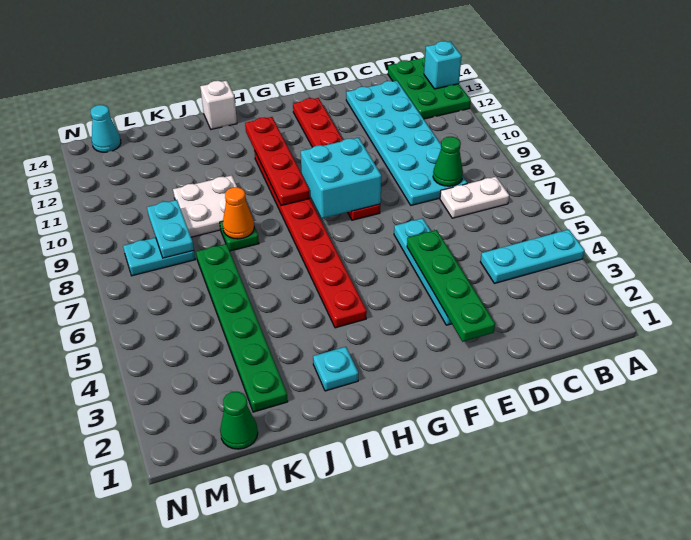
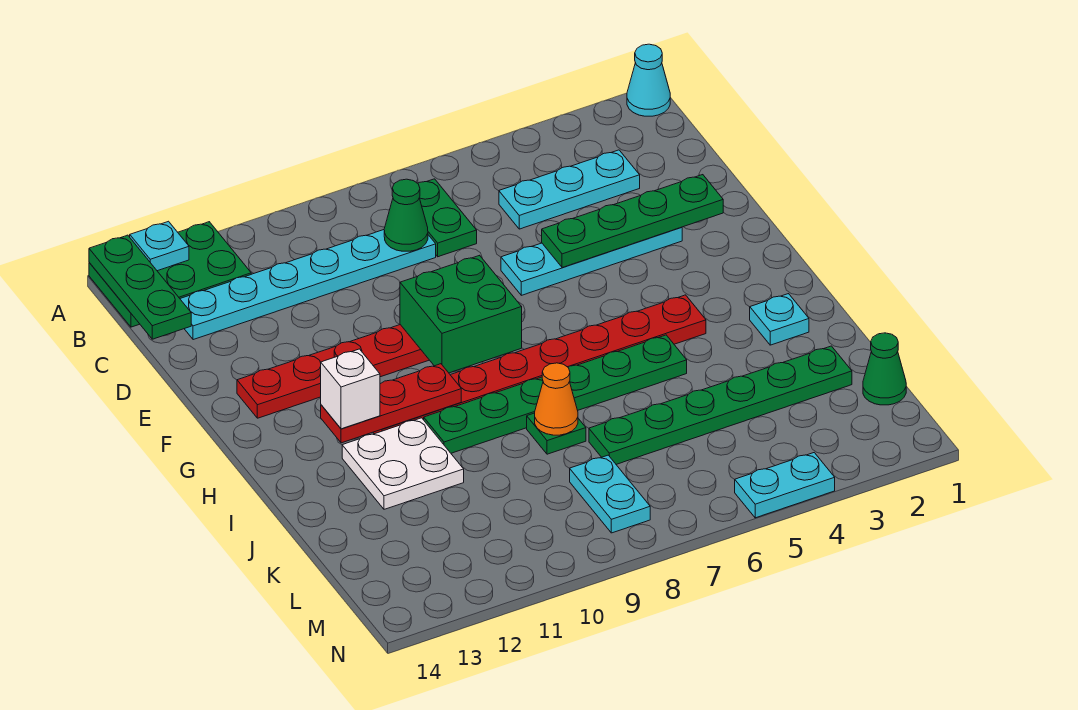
cyan 1x3 plate [480,230,585,283] -> cyan 1x3 plate turned to [499,150,640,229]
cyan 1x1 brick [424,41,462,89] -> cyan 1x1 plate [130,221,189,271]
none -> green 1x3 plate [89,235,191,339]
white 1x2 plate [440,177,509,218] -> green 1x2 plate [418,179,477,257]
cyan 2x6 plate [346,81,467,205] -> cyan 1x6 plate [180,230,436,340]
cyan 2x2 brick [301,138,381,218] -> green 2x2 brick [400,255,522,373]
red 1x4 plate [245,117,310,206] -> red 1x3 plate [321,364,461,443]
none -> green 1x6 plate [424,335,687,453]
white 1x1 brick [200,81,237,129] -> white 1x1 brick moved to [321,349,380,429]
white 2x2 plate [173,175,237,237] -> white 2x2 plate moved to [342,418,464,509]
cyan 1x2 plate [147,200,194,258] -> cyan 1x2 plate moved to [735,453,835,518]
cyan 1x1 cone [91,105,121,152] -> cyan 1x1 cone moved to [627,44,670,116]

